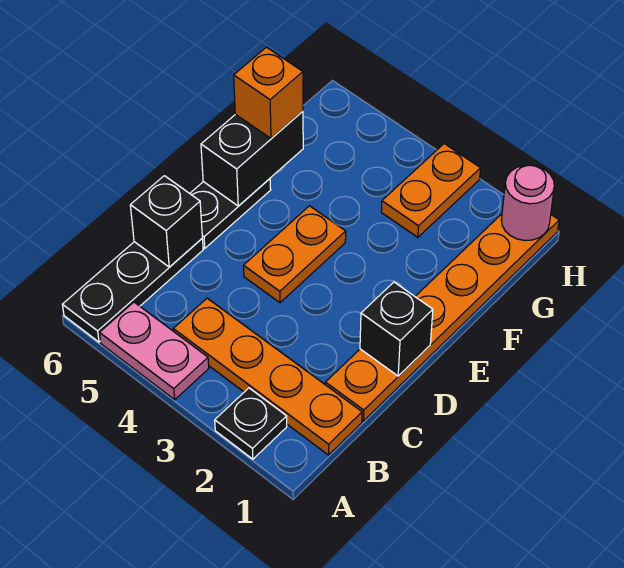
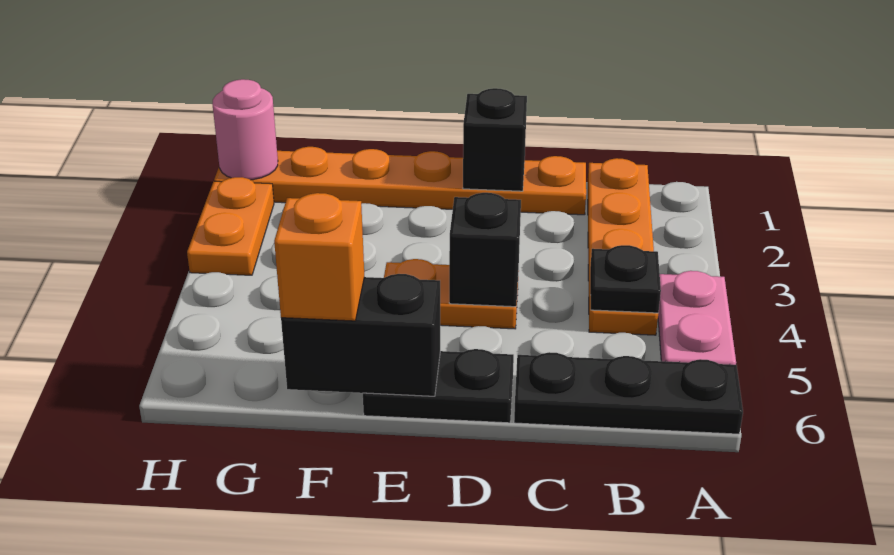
black 1x1 plate [215,388,287,459] -> black 1x1 plate moved to [590,245,661,313]
black 1x1 brick [130,176,202,267] -> black 1x1 brick moved to [449,193,521,307]
orange 1x2 plate [381,144,481,237] -> orange 1x2 plate turned to [187,177,274,275]

